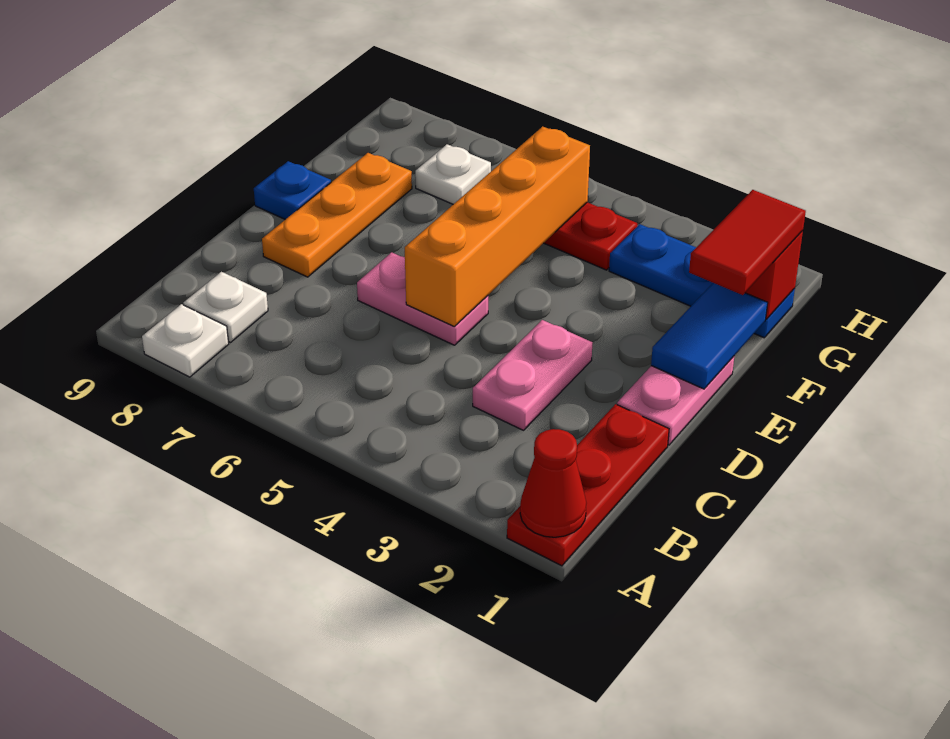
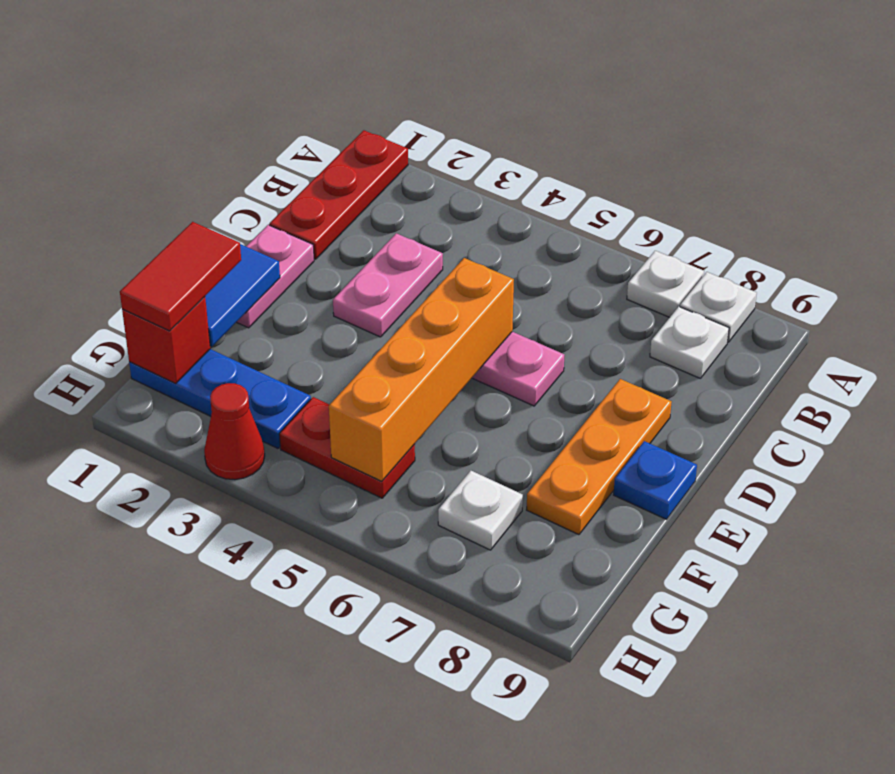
red 1x1 cone [520,429,586,537] -> red 1x1 cone moved to [204,383,265,480]
none -> white 1x1 plate [627,251,704,317]

